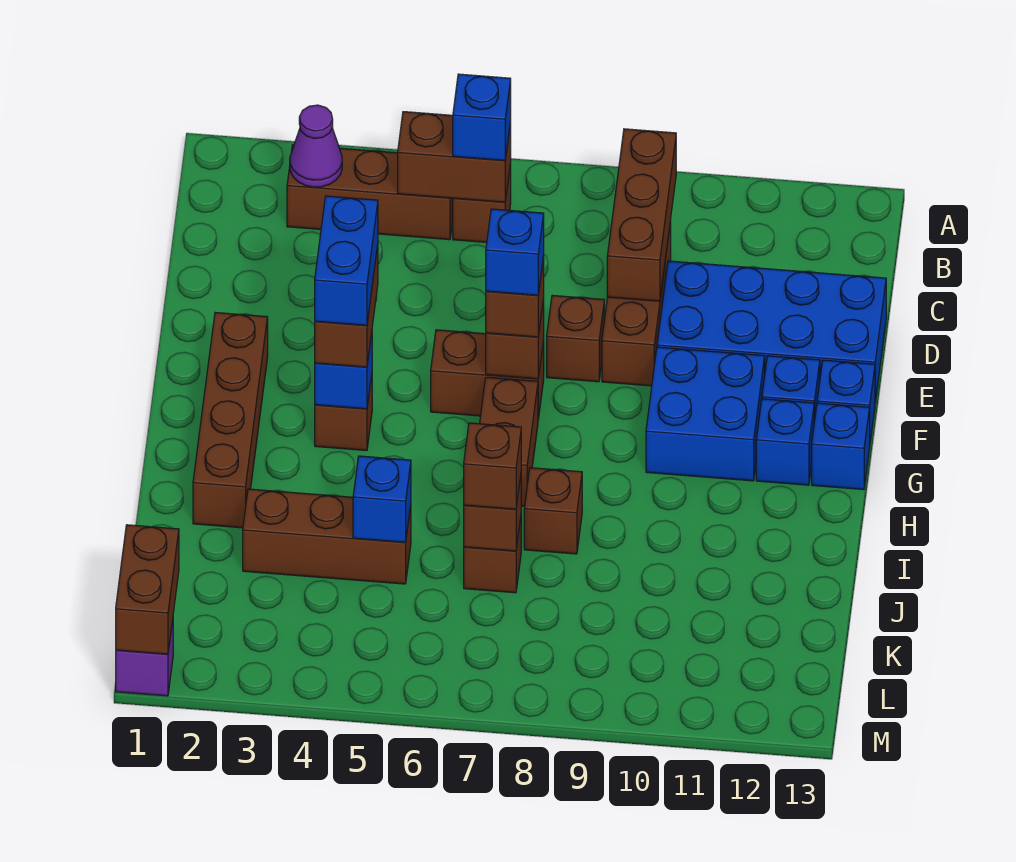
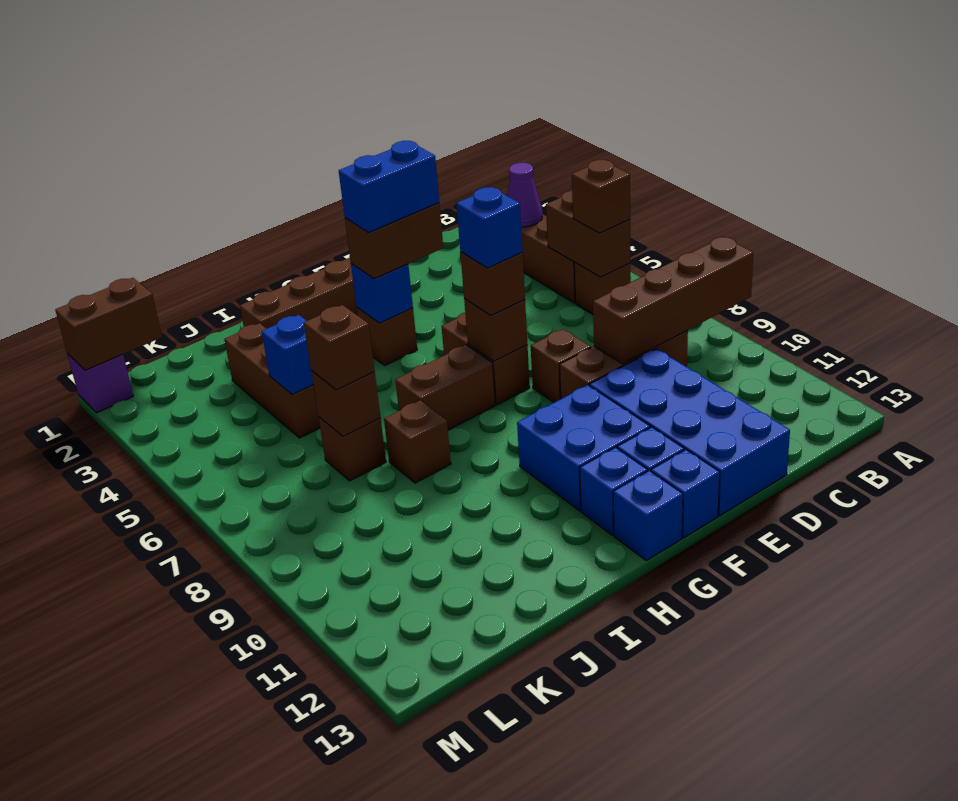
blue 1x1 brick [453,74,511,160] -> brown 1x1 brick [572,160,630,233]
brown 1x3 brick [607,129,676,301] -> brown 1x4 brick [593,237,753,364]

